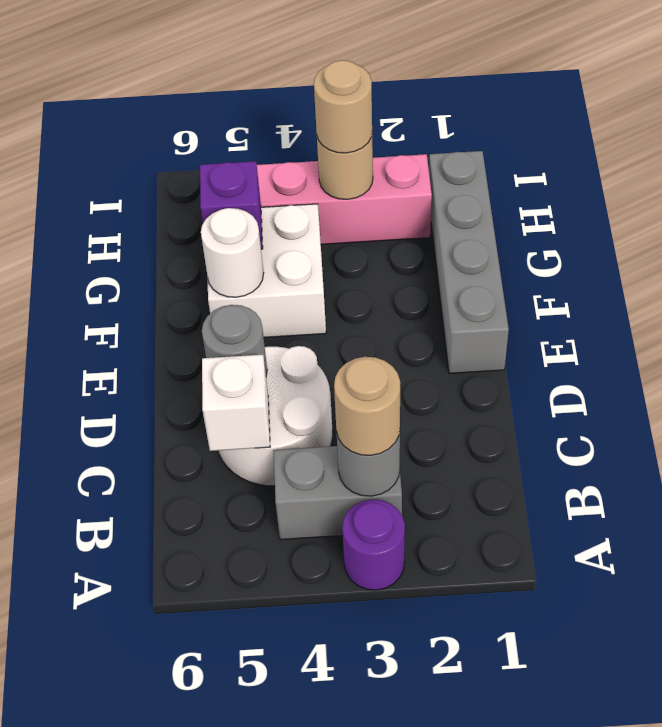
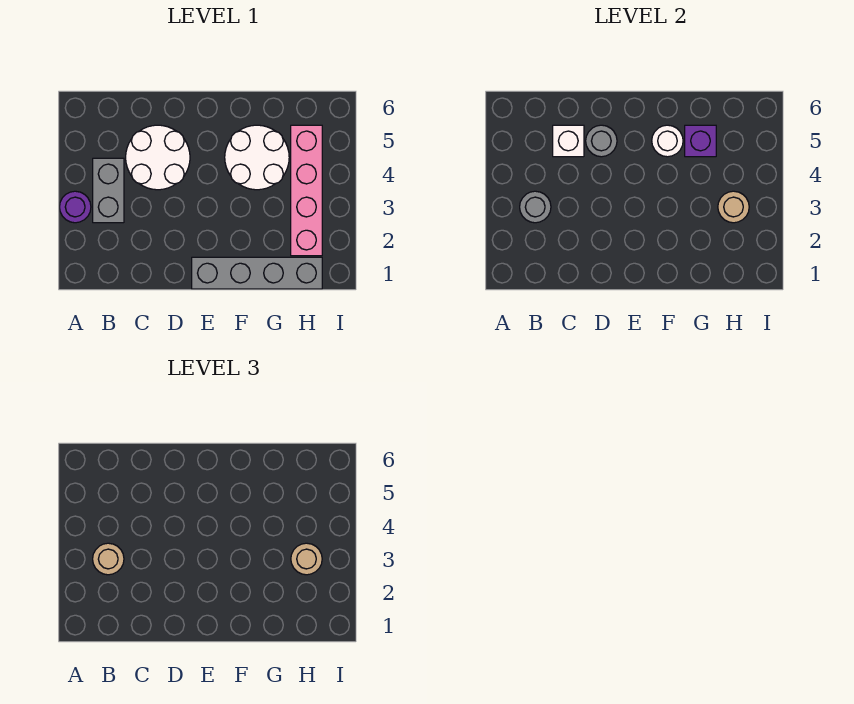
white 2x2 brick [208,204,326,337] -> white 2x2 round brick [225,125,289,190]

